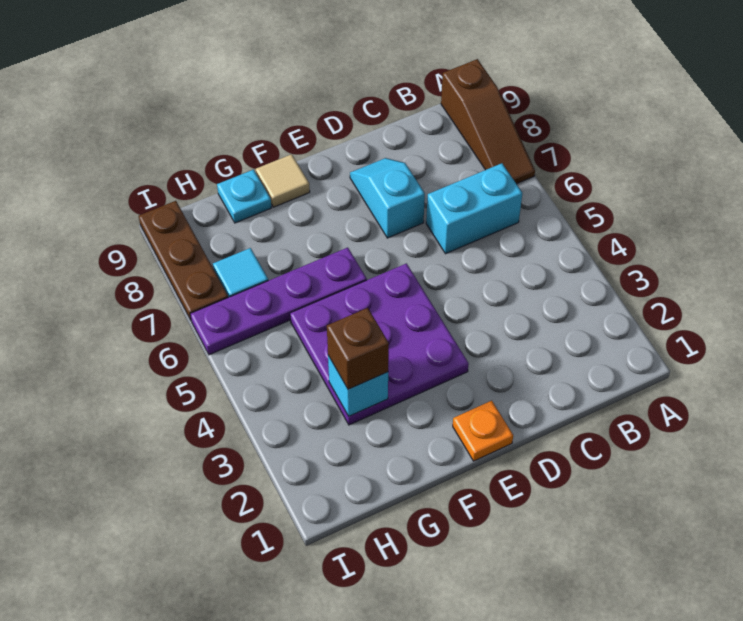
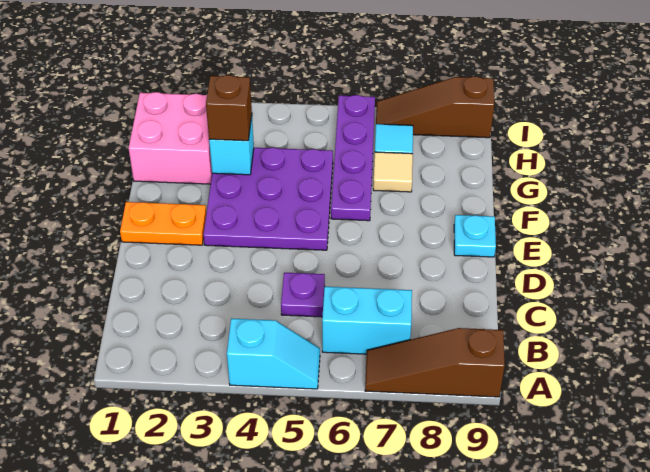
cyan 1x2 brick [426,163,522,254] -> cyan 1x2 brick turned to [322,287,412,354]
none -> purple 1x1 plate [281,273,325,317]
cyan 1x2 slope [350,158,425,238] -> cyan 1x2 slope moved to [227,319,320,389]
orange 1x1 plate [453,401,513,461] -> orange 1x2 plate [120,202,206,245]
tan 1x1 tile [256,154,310,207] -> tan 1x1 tile moved to [373,152,413,192]
none -> pink 2x2 brick [129,92,212,184]
cyan 1x1 plate [217,170,272,223] -> cyan 1x1 plate moved to [454,215,496,257]
brown 1x3 plate [139,201,228,320] -> brown 1x3 slope [376,76,494,138]

